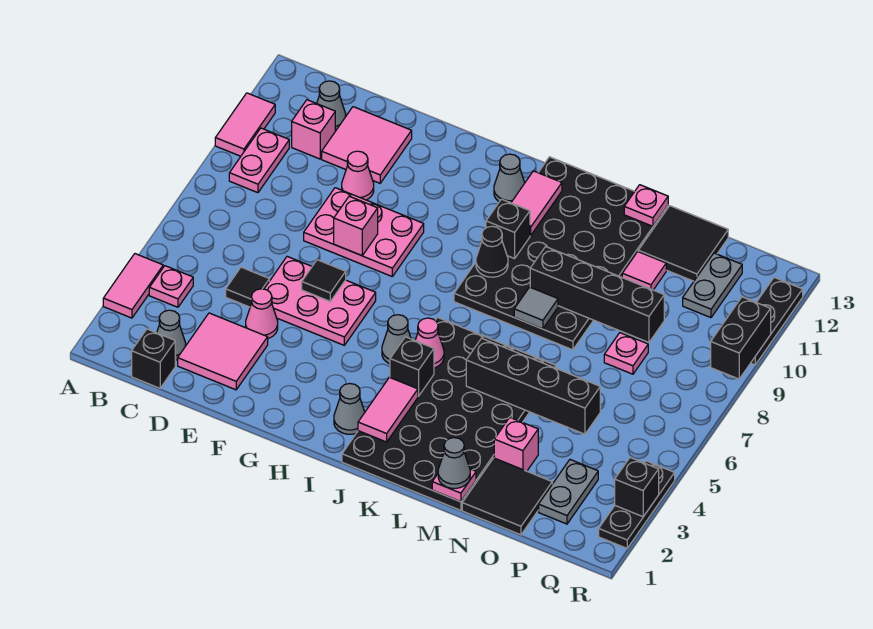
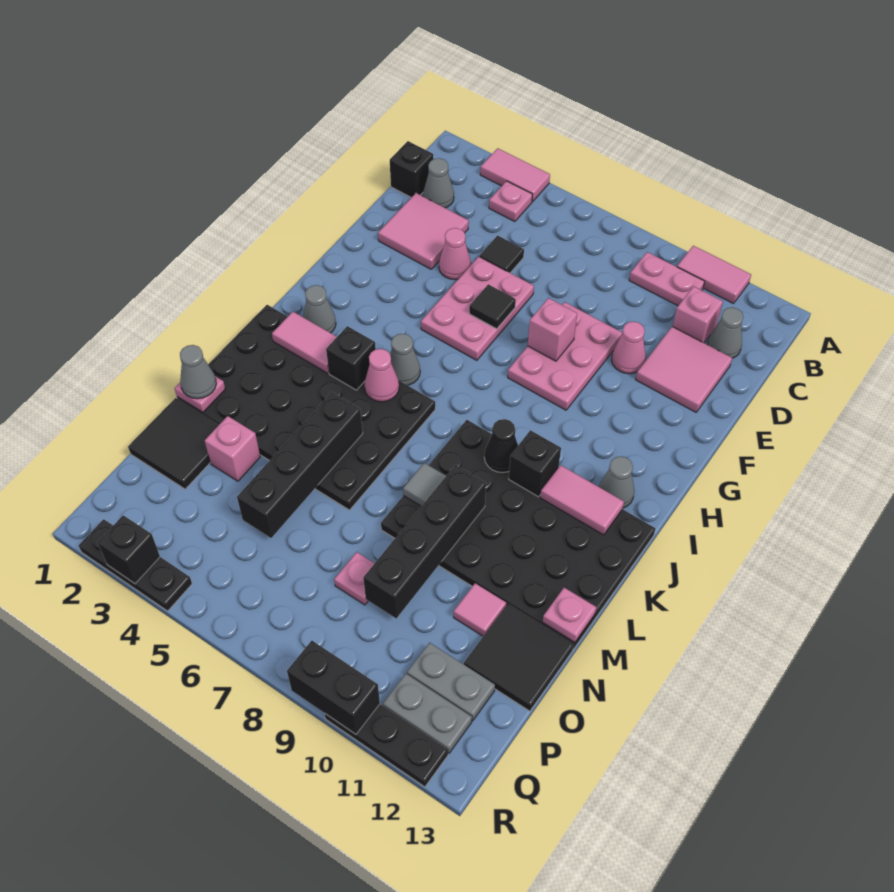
grey 1x2 plate [539,460,598,524] -> grey 1x2 plate moved to [383,674,472,753]

